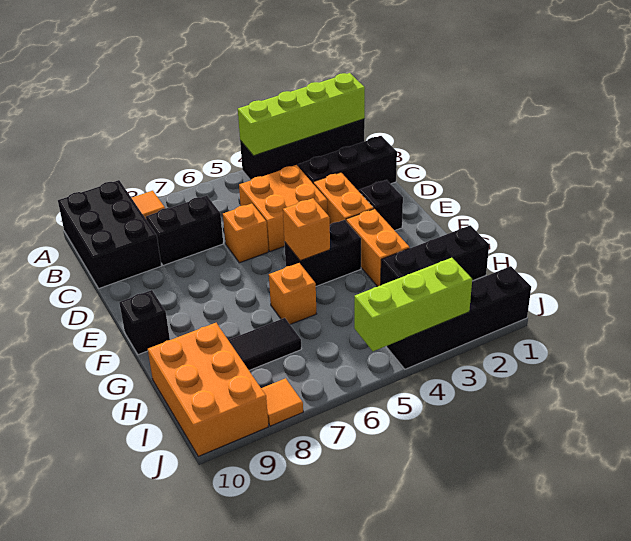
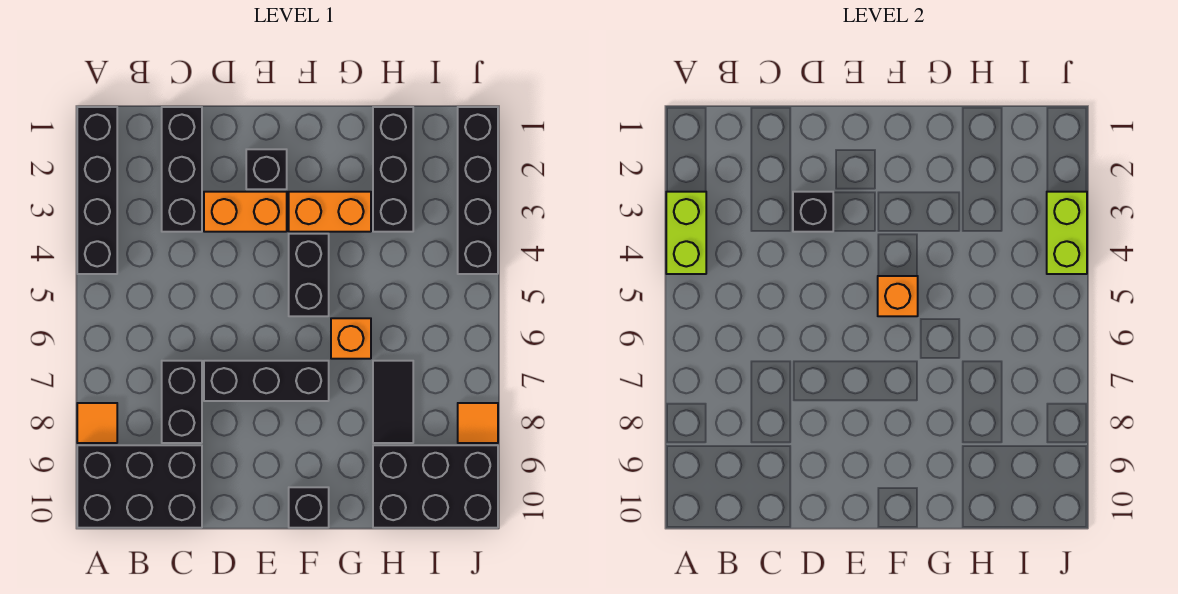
lime 1x4 brick [238,73,365,156] -> lime 1x2 brick [666,192,706,274]
orange 2x2 brick [239,165,327,251] -> none
none -> black 1x1 brick [793,192,833,232]
orange 1x1 brick [223,204,268,263] -> none
none -> black 1x3 brick [204,361,329,401]
orange 2x3 brick [148,323,268,456] -> black 2x3 brick [373,445,498,528]
lime 1x3 brick [354,258,472,351] -> lime 1x2 brick [1047,192,1087,274]

